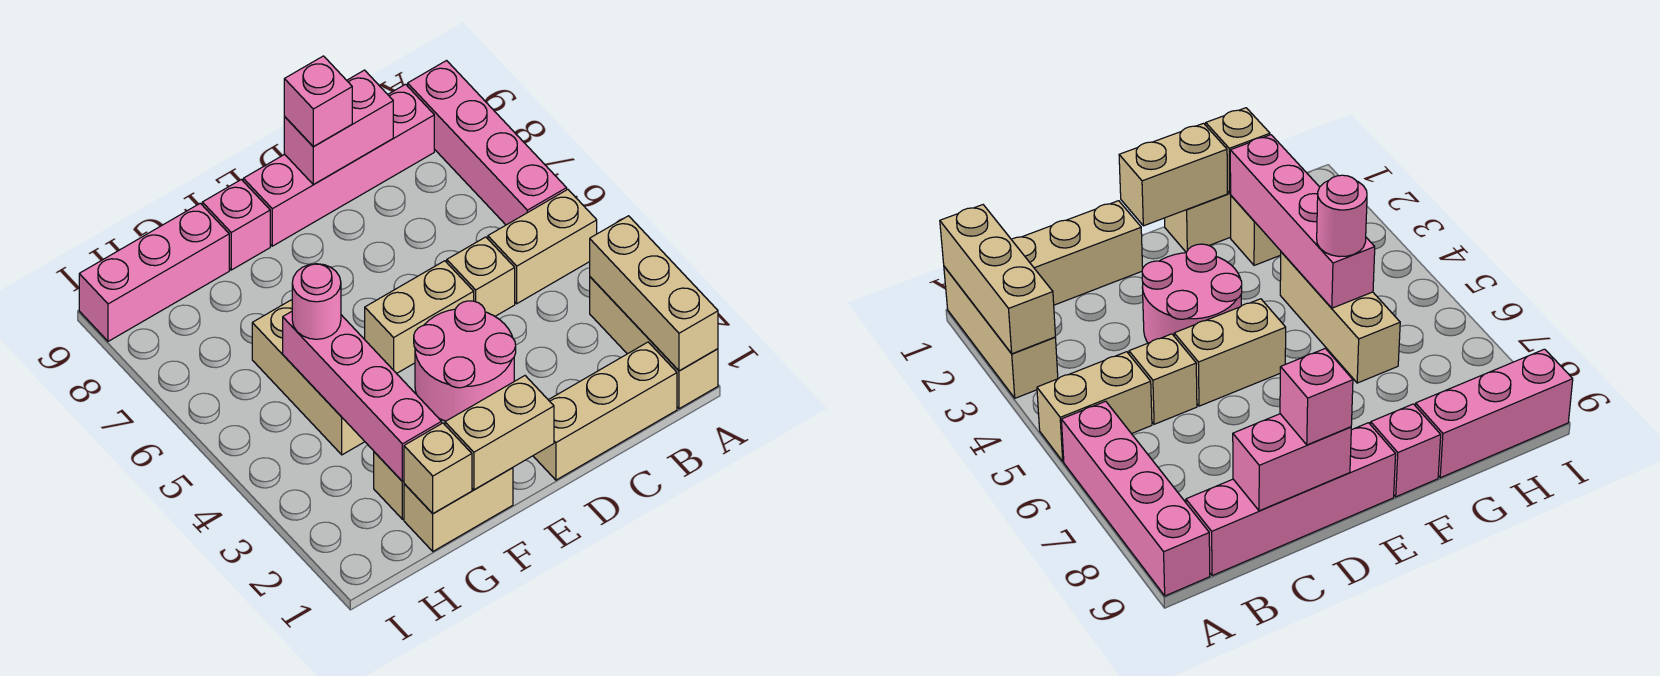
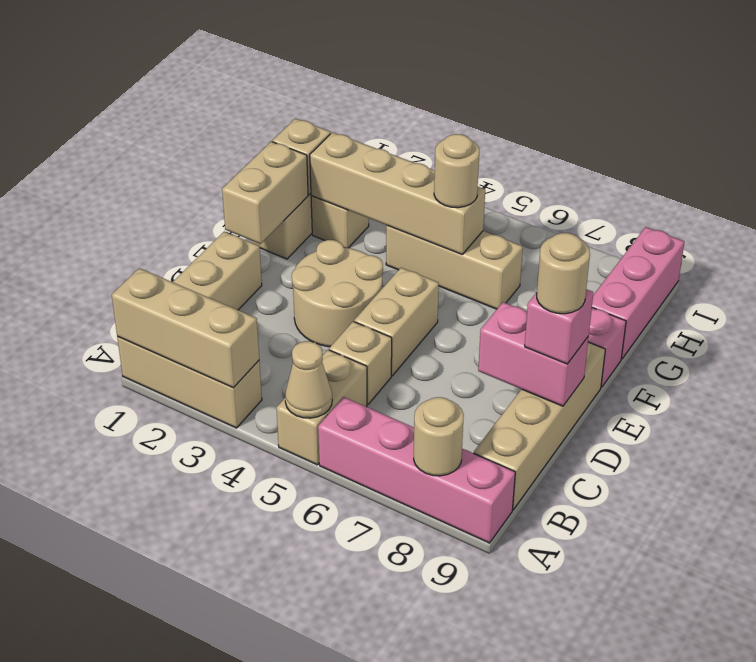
none -> tan 1x1 cone [285,341,332,418]
none -> tan 1x1 round brick [414,397,464,476]
pink 1x4 brick [243,84,434,246] -> tan 1x4 brick [474,342,605,510]
pink 1x2 brick [284,70,393,185] -> pink 1x2 brick turned to [478,302,589,406]
pink 2x2 round brick [414,301,516,421] -> tan 2x2 round brick [292,240,383,347]
none -> tan 1x1 round brick [537,233,590,314]
pink 1x4 brick [283,312,442,482] -> tan 1x4 brick [310,132,485,254]
pink 1x1 round brick [292,264,341,339] -> tan 1x1 round brick [434,134,479,208]

